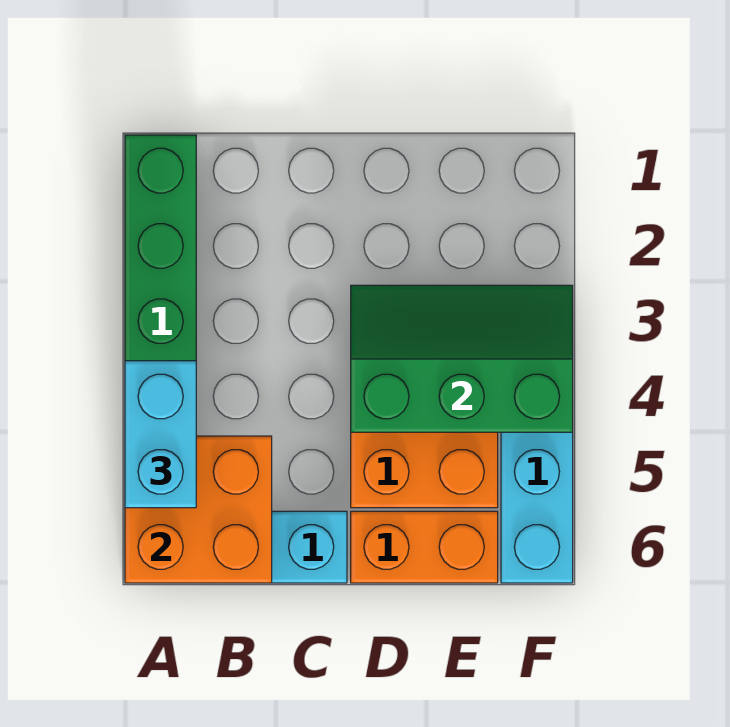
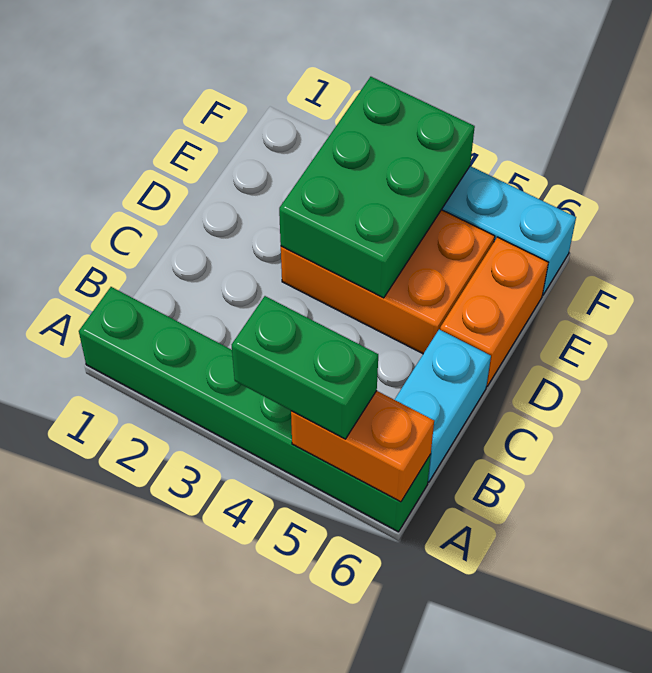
cyan 1x2 brick [125,361,196,508] -> green 1x2 brick [232,296,378,439]
orange 2x2 brick [125,436,272,583] -> orange 1x2 brick [291,391,434,502]
green 2x3 slope [351,285,573,432] -> green 2x3 brick [279,77,475,298]

